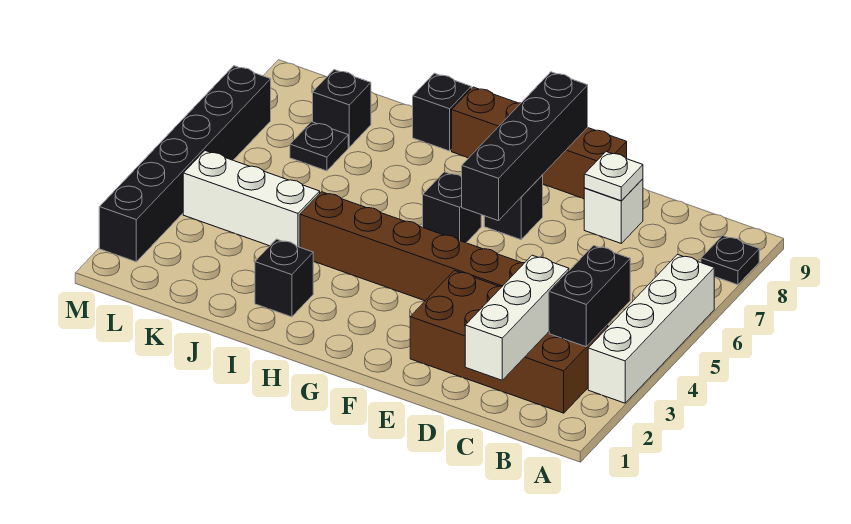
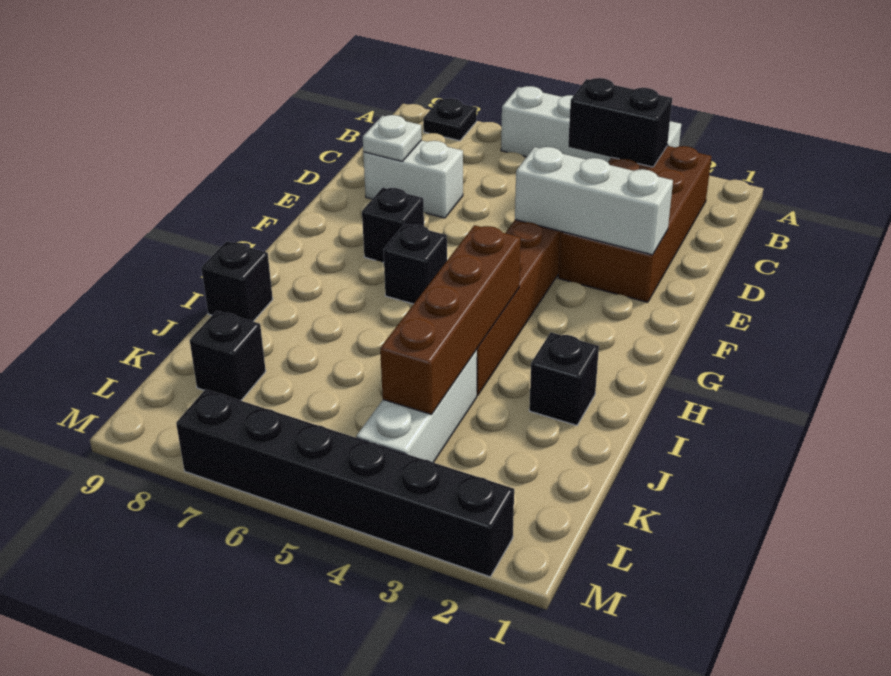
white 1x3 brick [465,255,569,380] -> white 1x3 brick moved to [515,147,673,255]
white 1x1 brick [584,179,643,243] -> white 1x2 brick [363,140,463,218]
brown 1x4 brick [452,87,627,199] -> brown 1x4 brick moved to [380,225,521,414]
black 1x4 brick [462,72,588,221] -> none
black 1x1 plate [290,122,348,171] -> none

